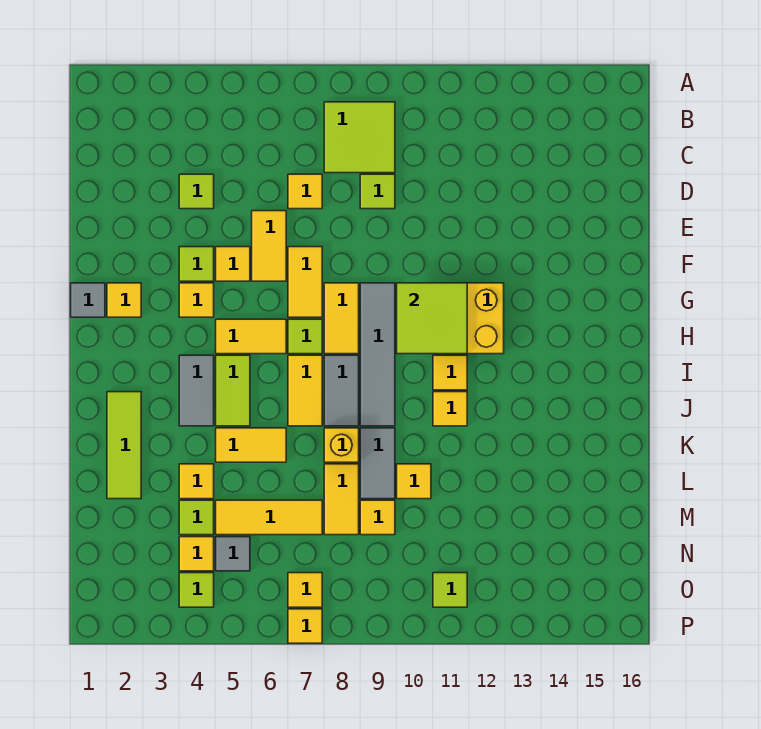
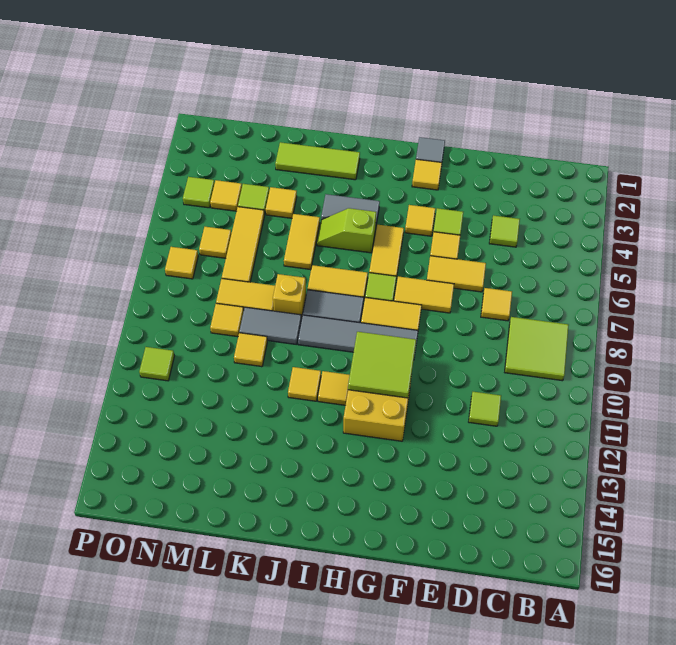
lime 1x1 tile [360,174,395,209] -> lime 1x1 tile moved to [469,392,501,426]
lime 1x2 tile [216,355,250,426] -> lime 1x2 slope [317,208,376,253]
grey 1x1 tile [216,537,250,571] -> none
yellow 1x1 tile [288,609,322,643] -> yellow 1x1 tile moved to [199,227,231,258]

